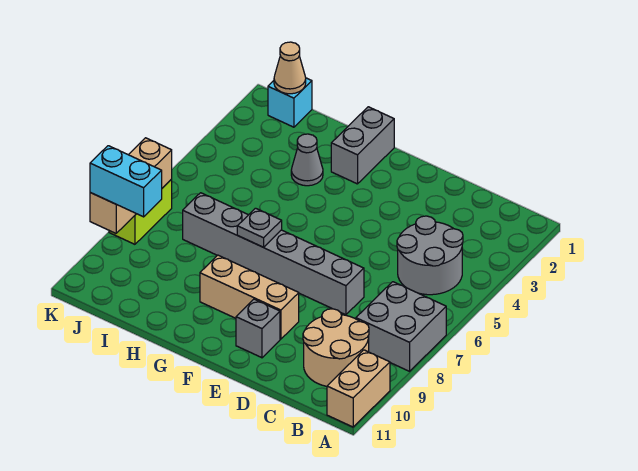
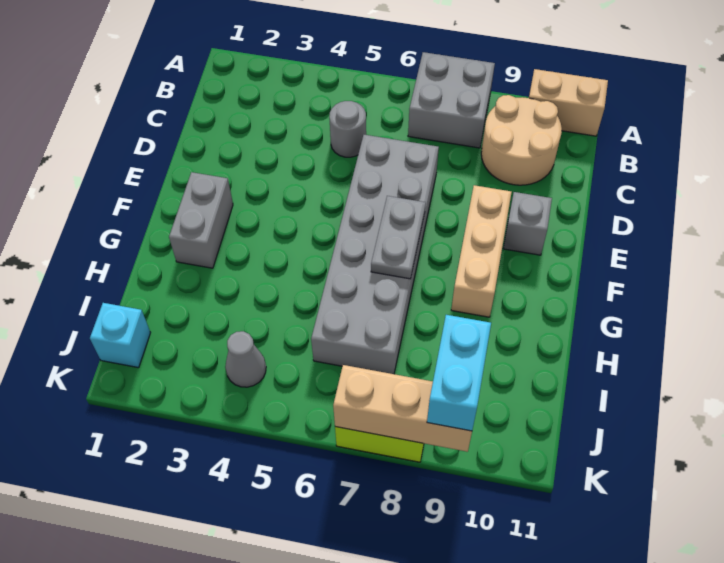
grey 2x2 round brick [397,216,463,295] -> grey 1x1 round brick [329,101,366,157]
grey 1x6 brick [183,193,364,315] -> grey 2x6 brick [311,135,439,374]
grey 1x2 brick [331,107,394,184] -> grey 1x2 brick turned to [169,172,233,268]
grey 1x1 plate [237,208,282,247] -> grey 1x2 plate [371,196,426,279]
grey 1x1 cone [291,134,323,186] -> grey 1x1 cone moved to [225,331,266,387]
tan 1x1 cone [274,42,306,94] -> none

